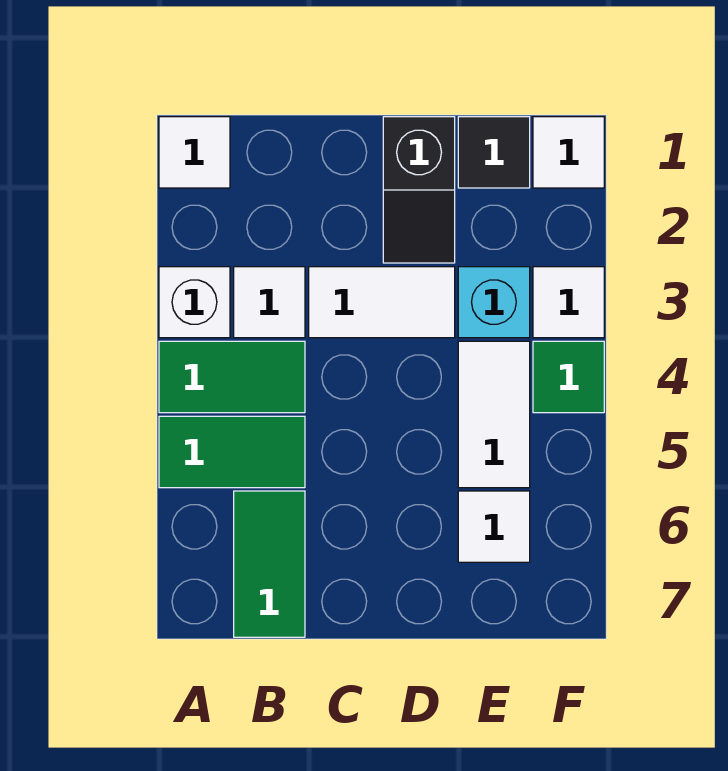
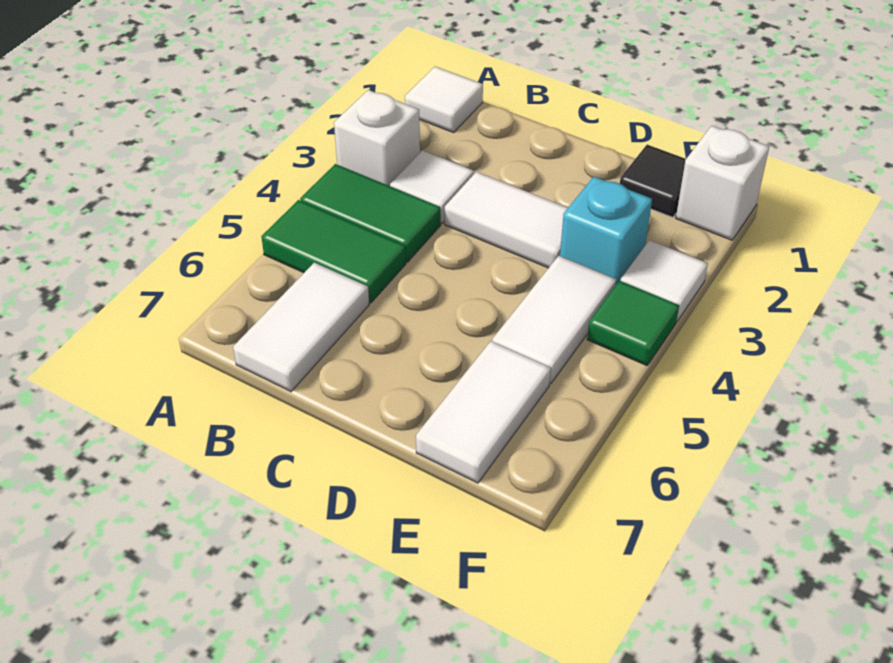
green 1x2 tile [234,491,305,637] -> white 1x2 tile [233,263,369,392]
black 1x2 slope [383,117,455,263] -> none
white 1x1 tile [458,491,530,562] -> white 1x2 tile [416,341,551,483]
white 1x1 tile [533,117,604,188] -> white 1x1 brick [676,126,769,240]

